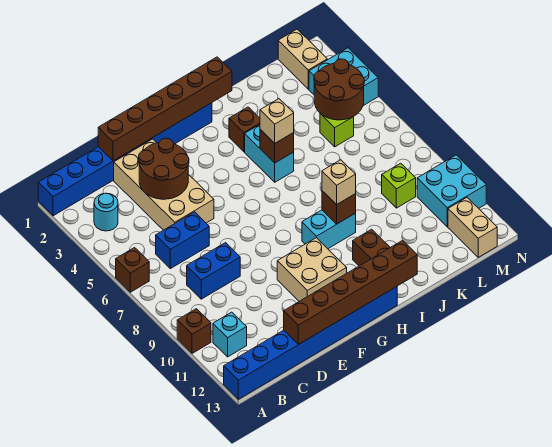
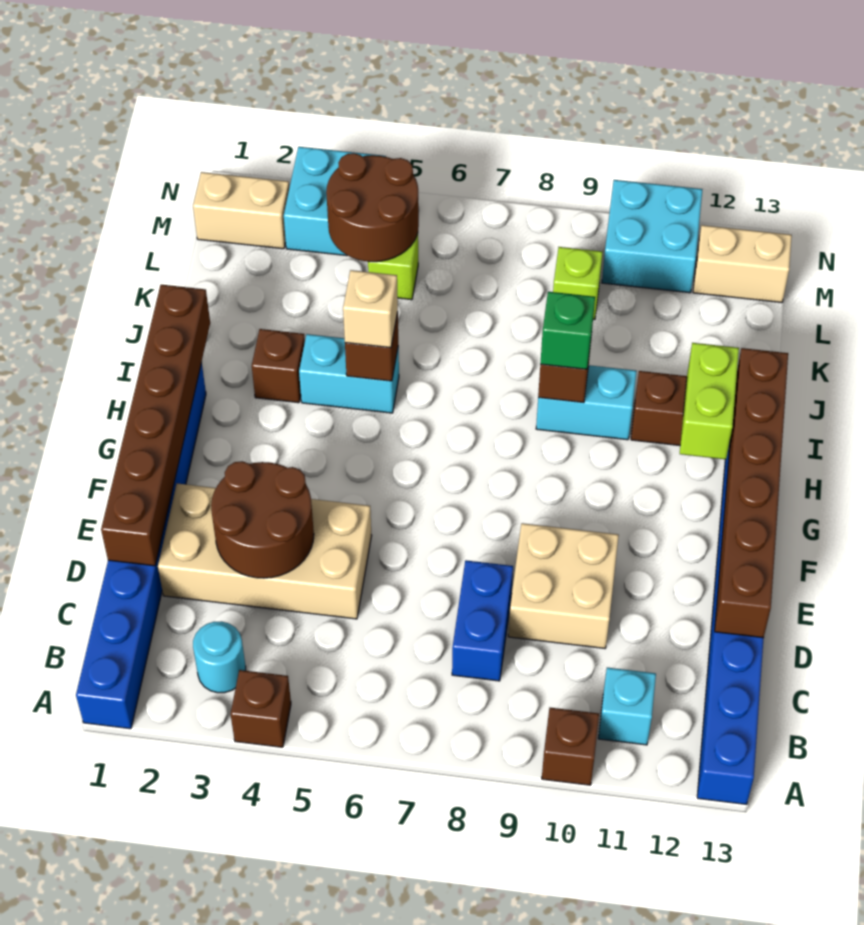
brown 1x1 brick [116,248,149,292] -> brown 1x1 brick moved to [230,670,291,747]
blue 1x2 brick [156,212,209,269] -> none
tan 2x2 brick [277,238,347,301] -> tan 2x2 brick moved to [508,523,619,648]
cyan 1x2 brick [302,210,356,249] -> cyan 1x2 brick turned to [536,365,637,440]
none -> lime 1x2 brick [680,343,739,459]
tan 1x1 brick [322,160,356,205] -> green 1x1 brick [540,292,595,369]

